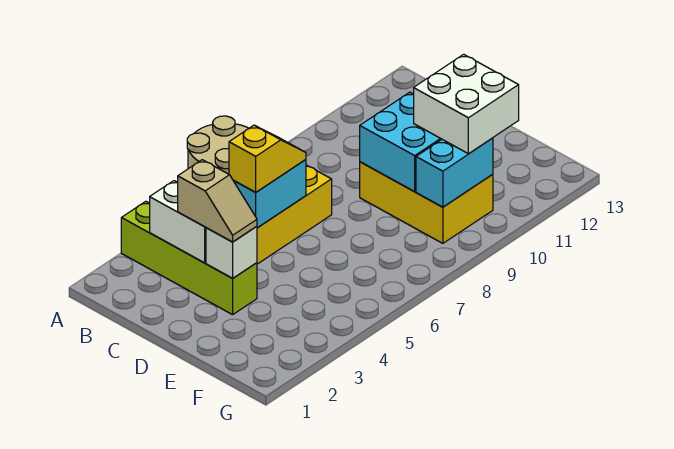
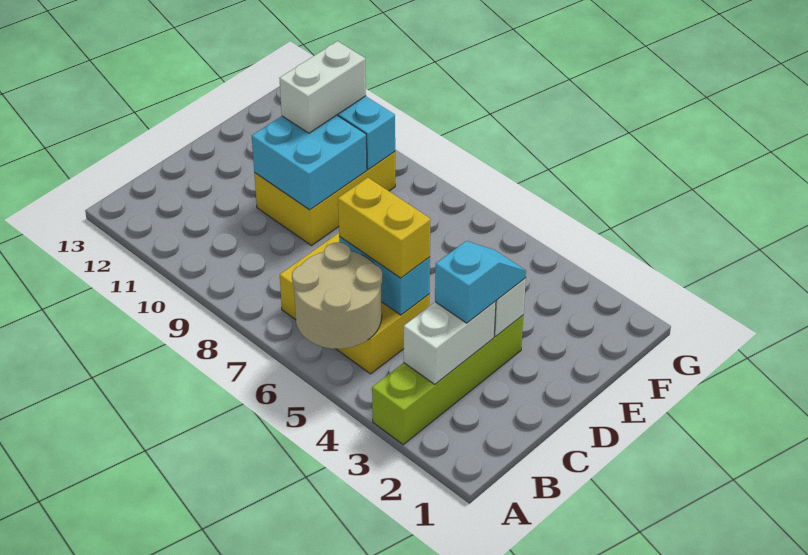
tan 1x2 slope [178,160,257,242] -> cyan 1x2 slope [435,241,526,323]
yellow 1x2 slope [229,125,306,192] -> yellow 1x2 brick [338,178,431,278]
white 2x2 brick [414,54,519,154] -> white 1x2 brick [279,41,366,133]

